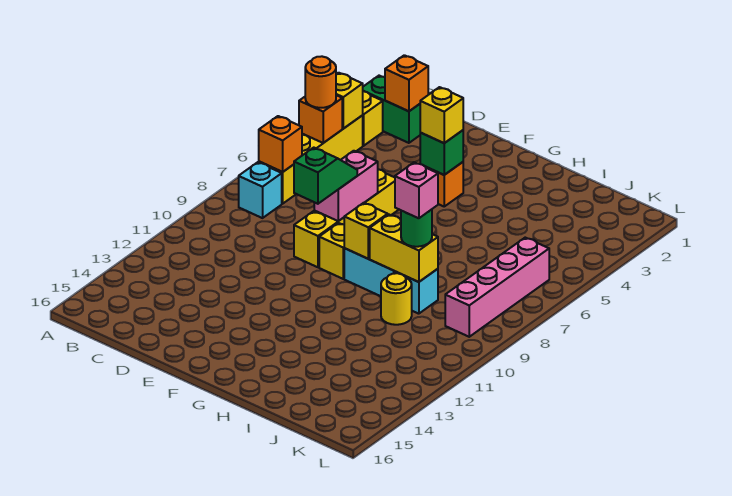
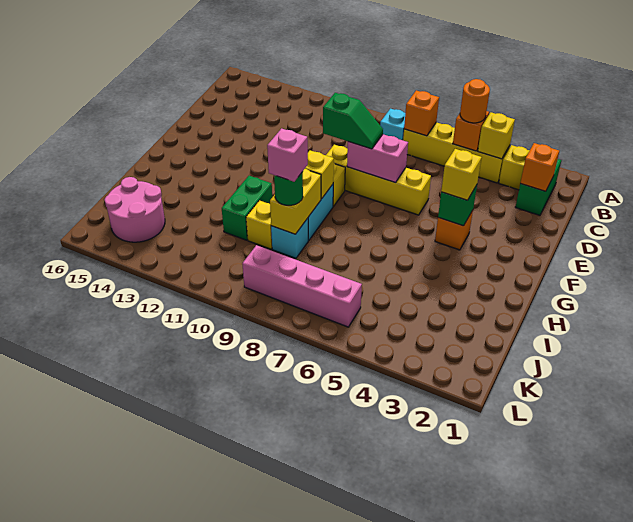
none -> green 1x2 brick [222,176,272,240]
yellow 1x1 round brick [381,273,412,325] -> yellow 1x1 brick [246,201,272,249]
none -> pink 2x2 round brick [105,177,165,242]

